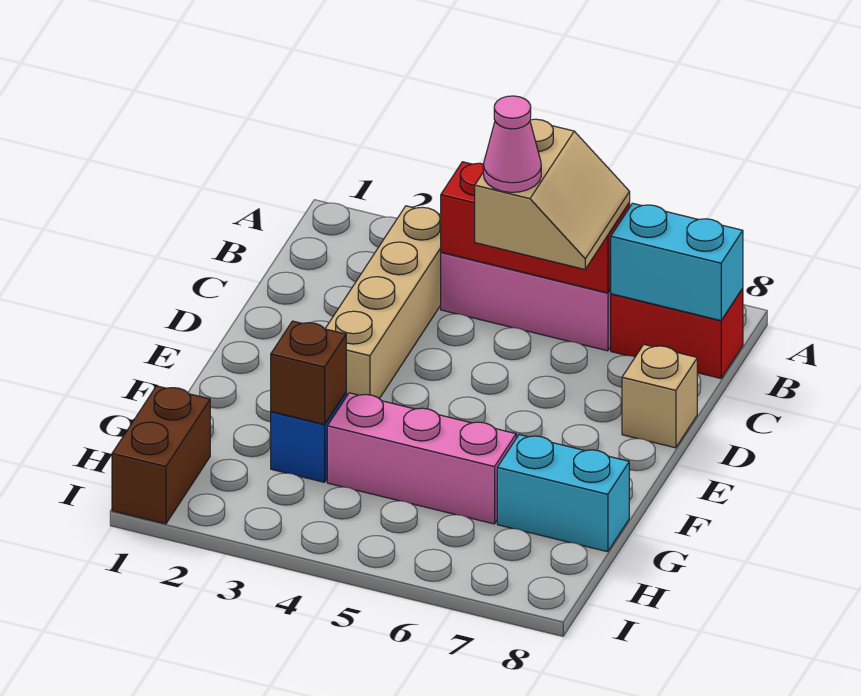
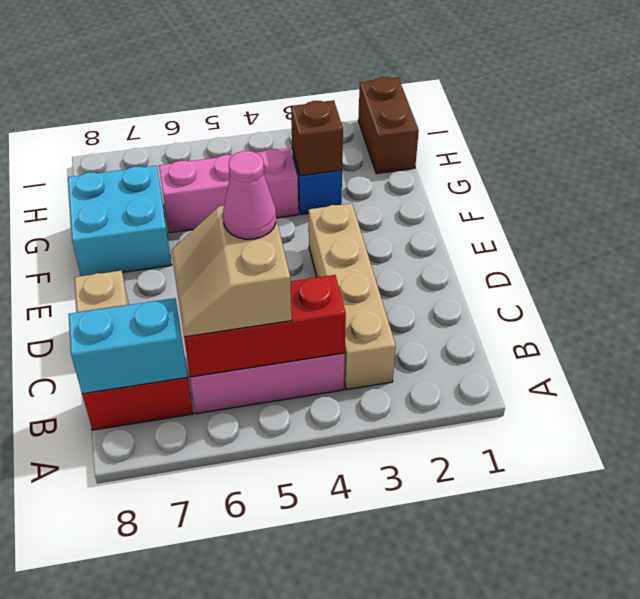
cyan 1x2 brick [497,435,629,552] -> cyan 2x2 brick [68,166,171,276]

